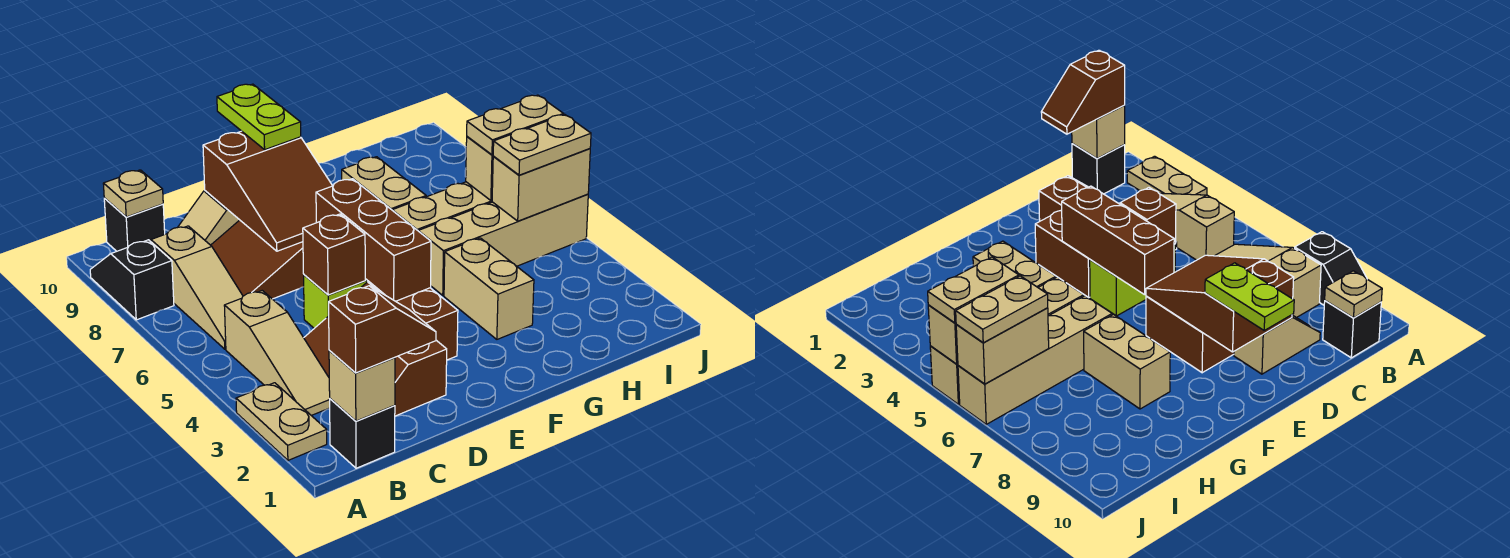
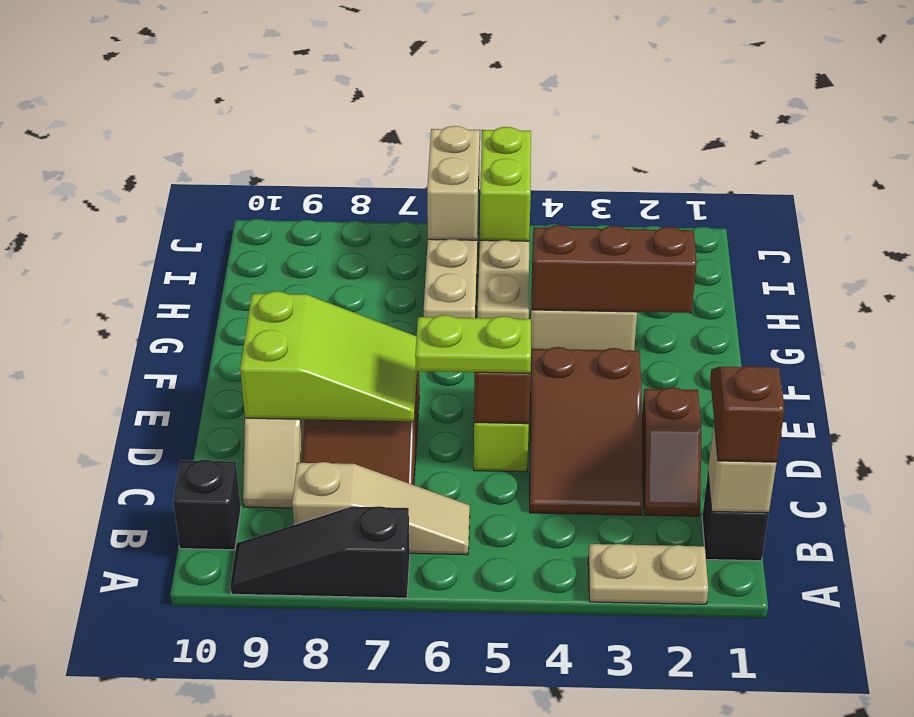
black 1x2 slope [90,240,174,320] -> black 1x3 slope [230,506,410,598]
tan 1x3 slope [224,291,330,416] -> none
tan 1x1 plate [103,170,163,217] -> none
brown 2x3 slope [203,131,332,251] -> lime 2x3 slope [240,291,417,421]
brown 1x3 brick [316,179,431,301] -> brown 1x3 brick moved to [532,225,697,313]
lime 1x2 plate [217,84,301,149] -> lime 1x2 plate moved to [415,315,531,373]
tan 1x2 brick [342,157,426,210] -> none
tan 1x2 brick [492,149,590,221] -> lime 1x2 brick [480,127,531,241]
tan 1x2 plate [493,115,591,175] -> none
tan 1x2 plate [467,95,563,155] -> none

